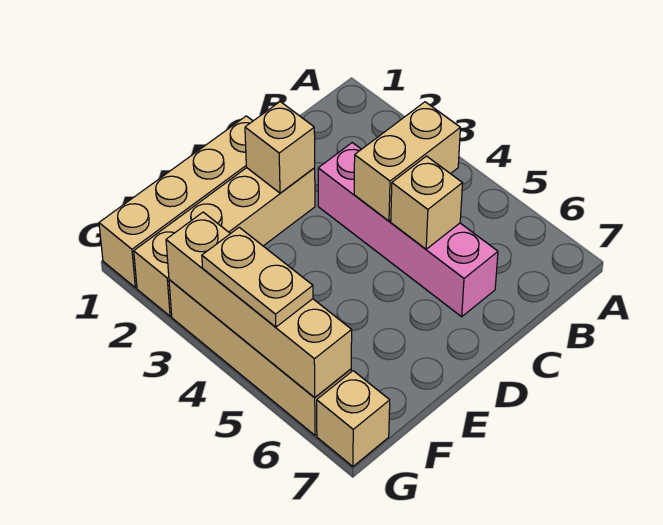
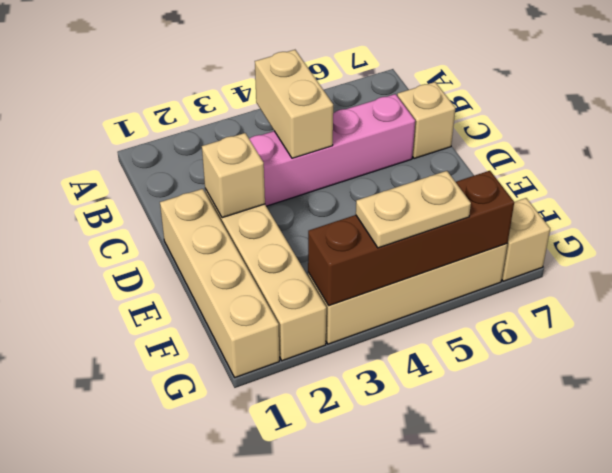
tan 1x1 brick [391,156,463,249] -> tan 1x1 brick moved to [397,82,455,159]
tan 1x4 brick [166,212,352,398] -> brown 1x4 brick [308,171,514,306]

